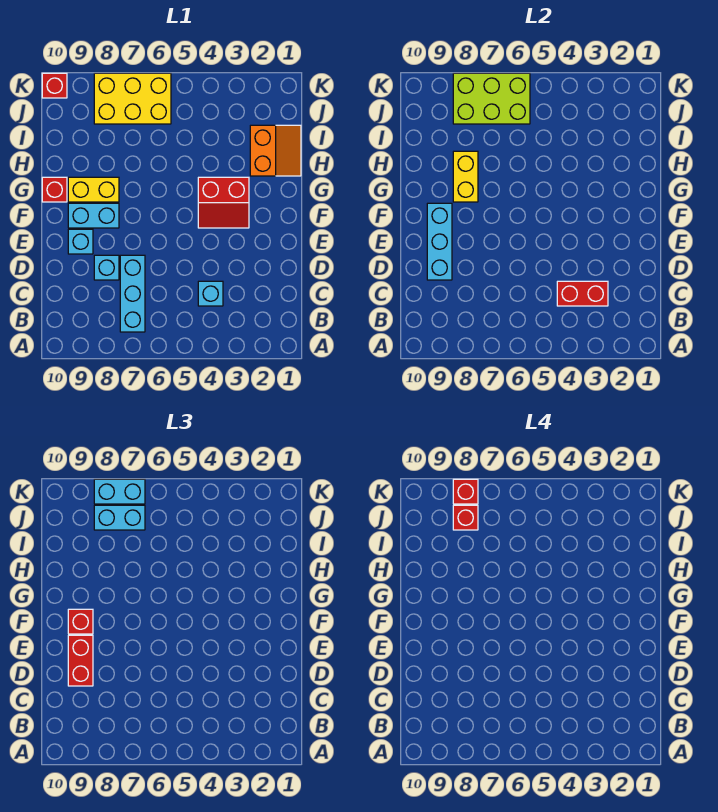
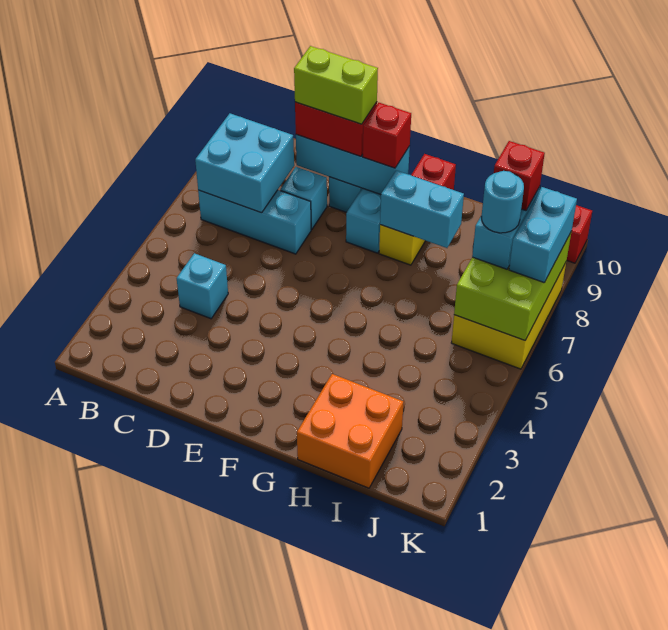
none -> cyan 2x2 brick [195,113,294,213]
red 1x2 brick [557,281,608,306] -> none
none -> lime 1x2 brick [294,46,378,124]
red 2x2 slope [198,177,249,228] -> none
yellow 1x2 brick [453,151,478,202] -> cyan 1x2 brick [380,170,464,248]
orange 2x2 slope [250,125,301,176] -> orange 2x2 brick [297,374,403,488]
none -> cyan 1x1 round brick [481,171,524,233]
red 1x1 brick [453,479,478,504] -> none

